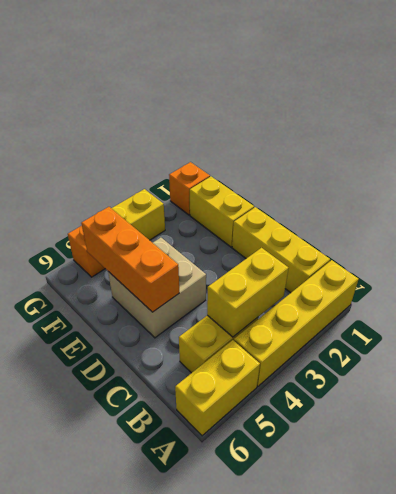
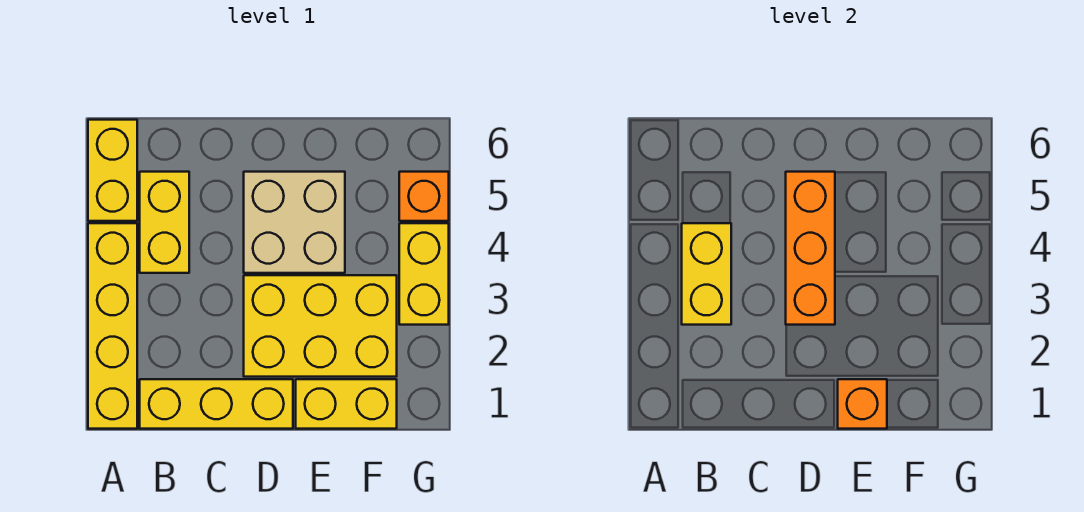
none -> yellow 2x3 brick [244,275,397,377]
orange 1x3 brick [81,207,179,312] -> orange 1x3 brick turned to [786,172,835,325]
orange 1x1 brick [169,162,210,215] -> orange 1x1 brick moved to [838,379,887,429]

